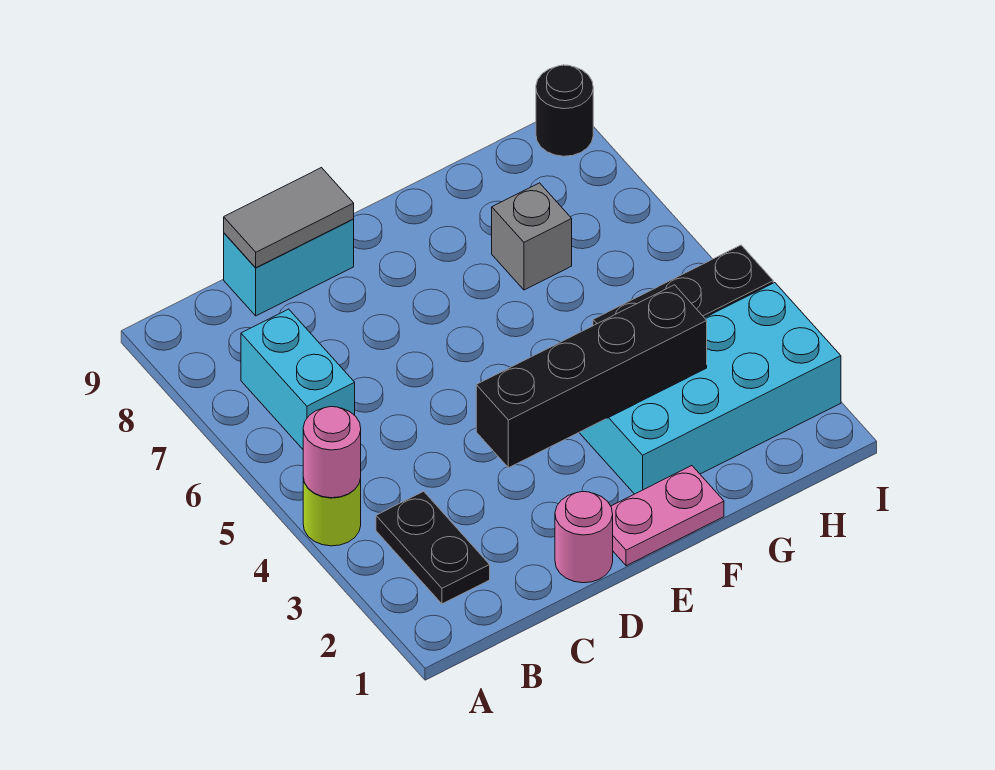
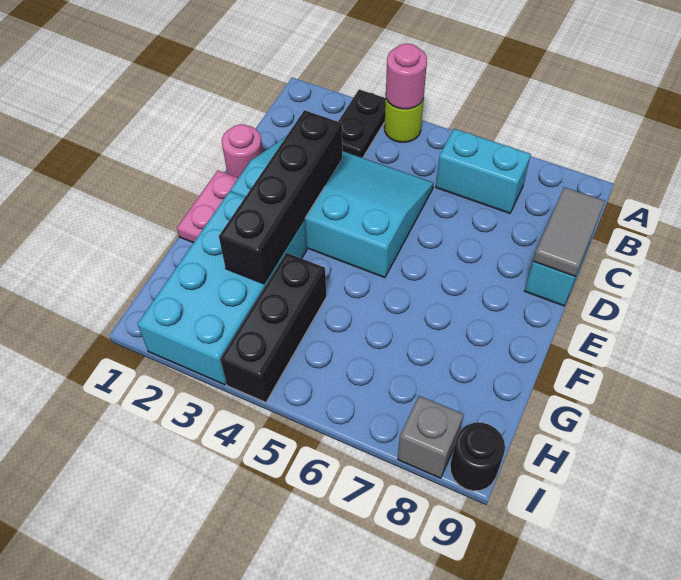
black 1x2 plate [376,491,490,604] -> black 1x2 plate turned to [338,89,386,158]
none -> cyan 3x4 slope [231,137,434,278]
grey 1x1 brick [492,183,572,290] -> grey 1x1 brick moved to [398,396,464,478]

